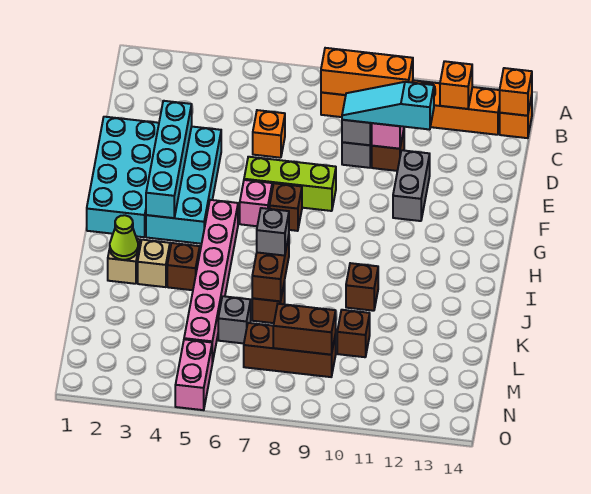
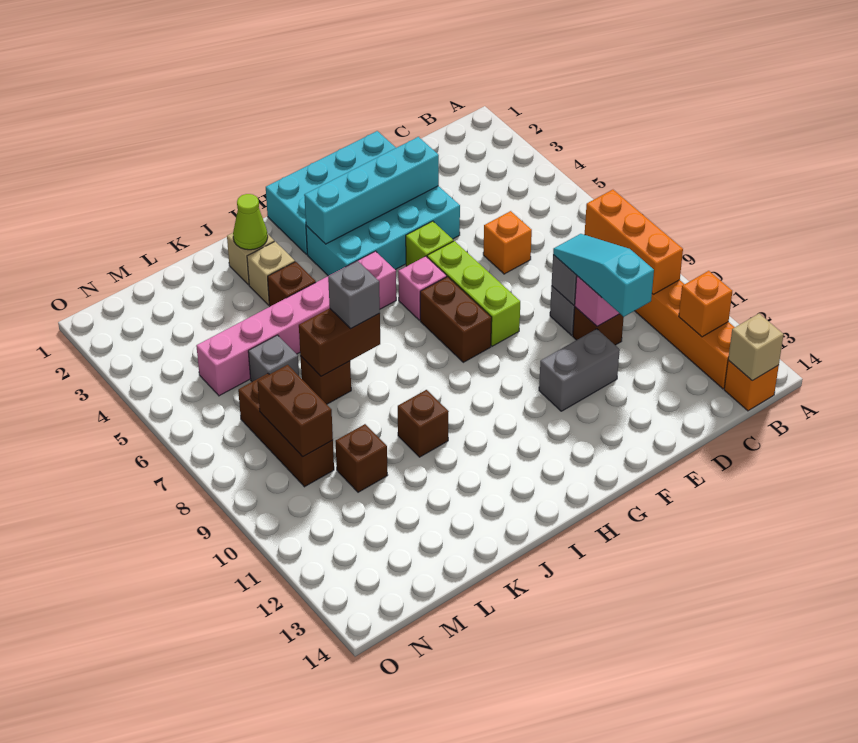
orange 1x1 brick [500,68,532,116] -> tan 1x1 brick [728,314,784,381]
none -> lime 1x1 brick [406,221,453,266]
brown 1x1 brick [270,183,302,231] -> brown 1x2 brick [420,277,492,362]
pink 1x2 brick [175,339,212,410] -> none

